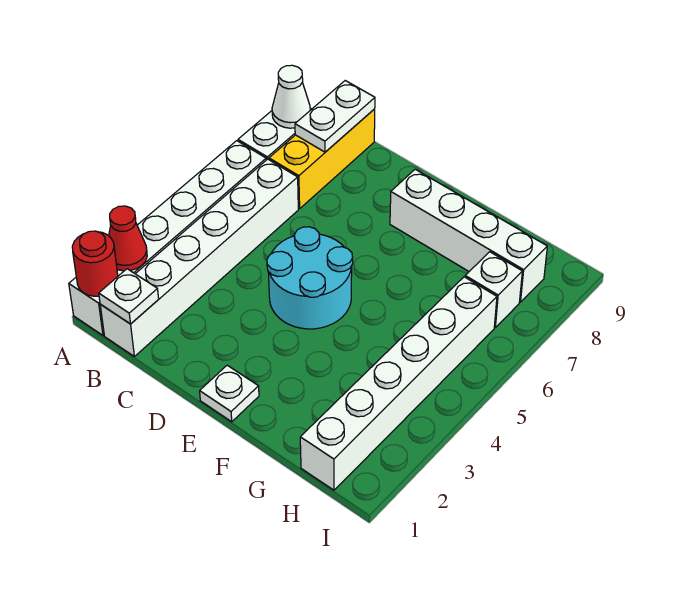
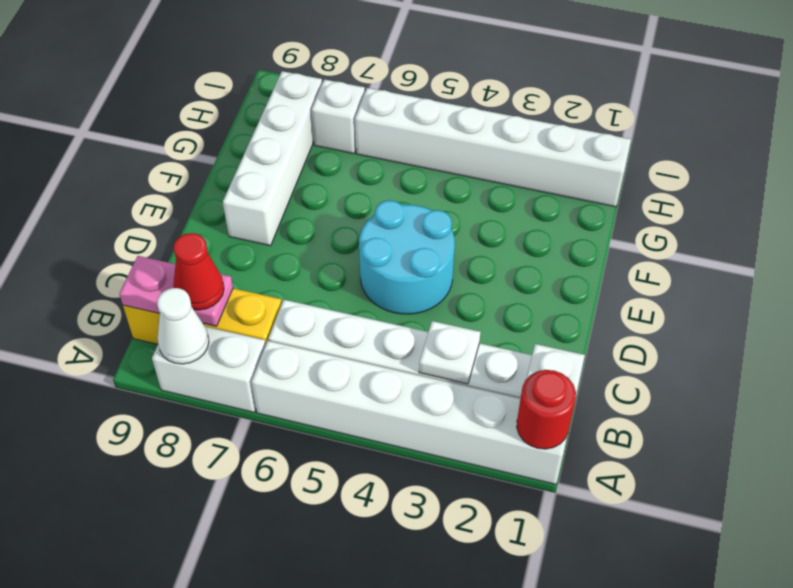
red 1x1 cone [109,206,147,271] -> red 1x1 cone moved to [173,233,224,310]
white 1x2 plate [295,81,375,152] -> pink 1x2 plate [119,256,233,326]
white 1x1 plate [200,365,259,422] -> white 1x1 plate moved to [419,321,480,384]

